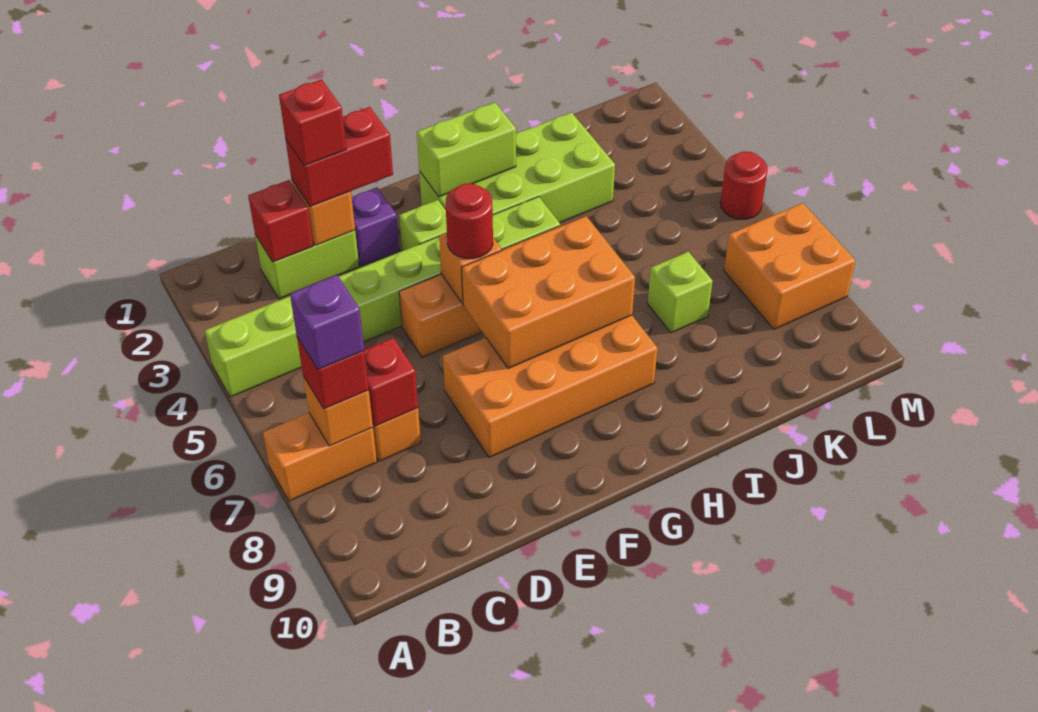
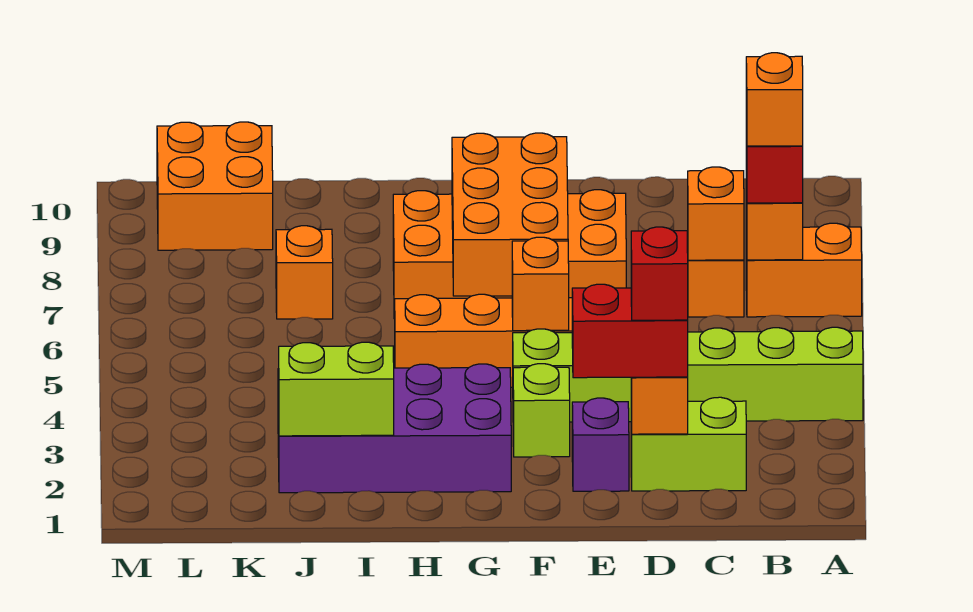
lime 1x8 brick [205,197,560,397] -> lime 1x6 brick [513,327,863,422]
purple 1x1 brick [290,275,364,370] -> orange 1x1 brick [746,53,803,146]
red 1x1 brick [248,180,313,262] -> none
red 1x1 brick [364,338,418,426] -> orange 1x1 brick [688,167,744,260]
red 1x1 round brick [446,183,493,259] -> none
orange 2x3 brick [462,216,635,369] -> orange 2x3 brick turned to [452,133,568,296]
lime 2x4 brick [419,112,615,223] -> purple 2x4 brick [278,364,511,493]
lime 1x2 brick [417,102,516,197] -> lime 1x2 brick moved to [279,342,394,436]
lime 1x1 brick [648,252,713,333] -> orange 1x1 brick [276,226,333,319]
orange 2x2 brick [724,203,856,329] -> orange 2x2 brick moved to [157,122,273,250]
red 1x1 round brick [720,151,768,219] -> none

